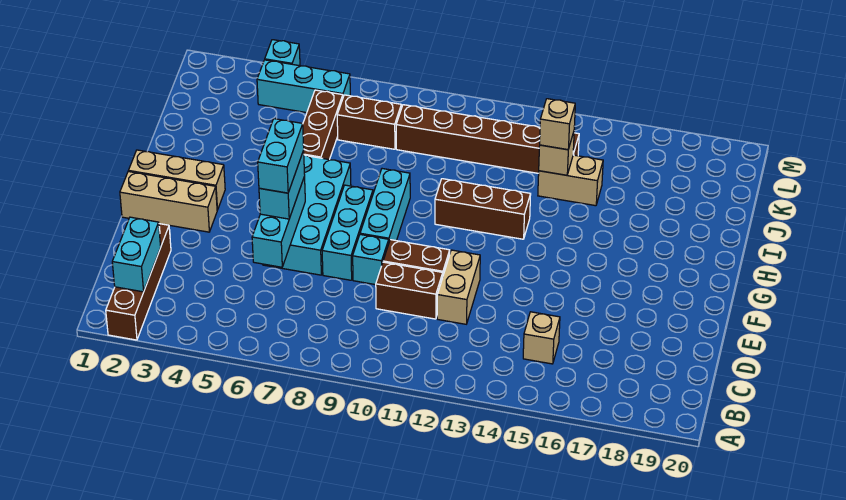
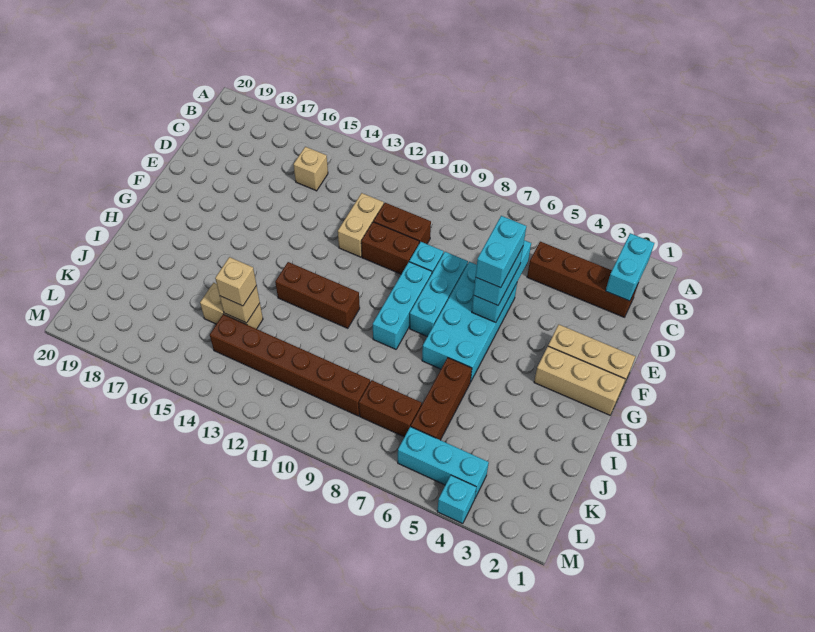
brown 1x4 brick [106,224,171,340] -> brown 1x4 brick turned to [527,242,638,317]

